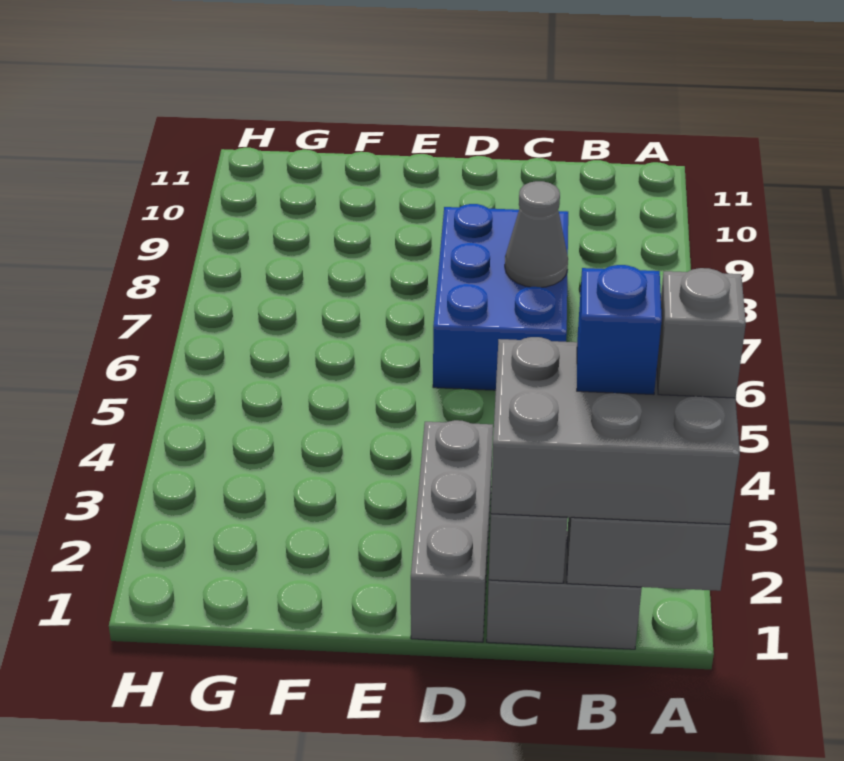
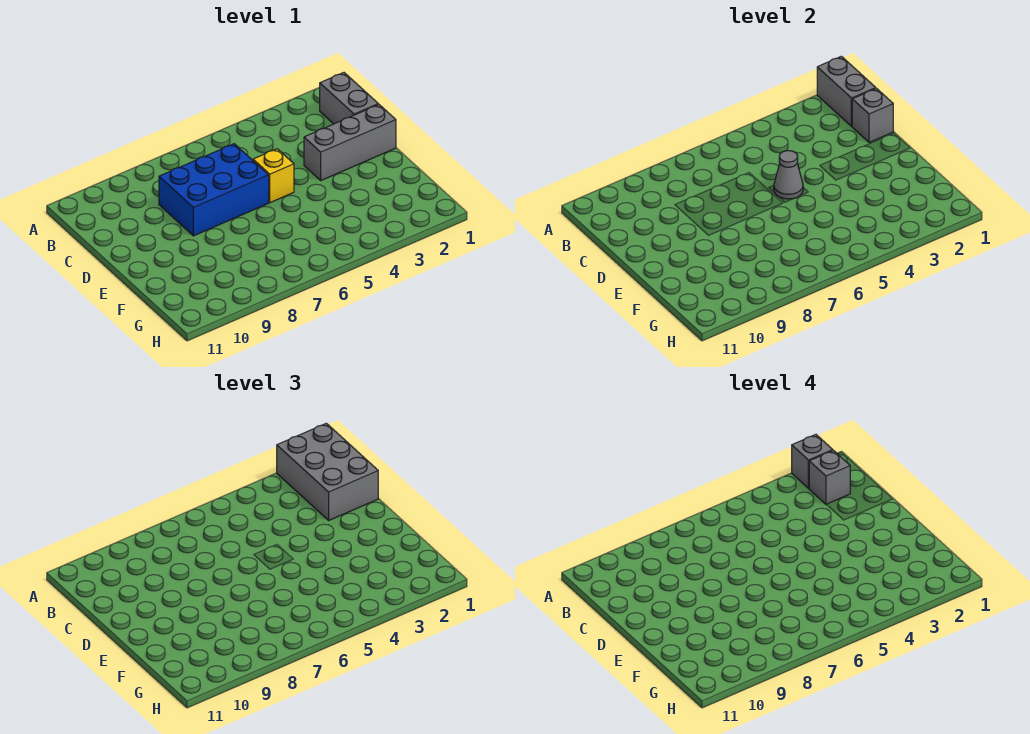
blue 1x1 brick [577,265,662,395] -> grey 1x1 brick [809,451,850,505]
grey 1x1 cone [505,181,568,287] -> grey 1x1 cone moved to [774,151,803,199]
none -> yellow 1x1 brick [253,149,294,203]

